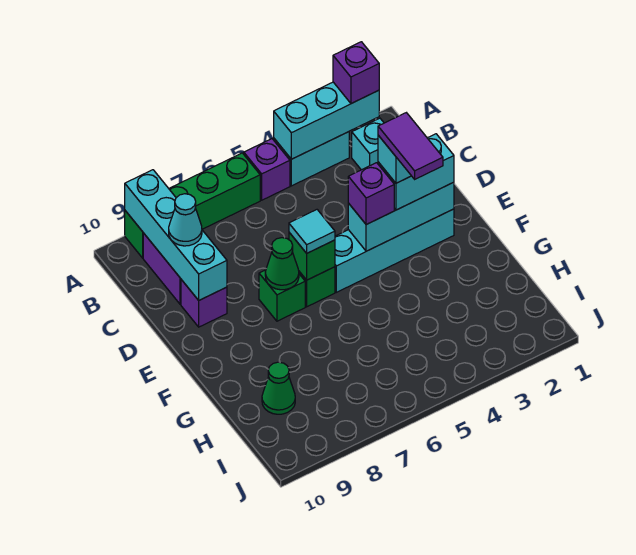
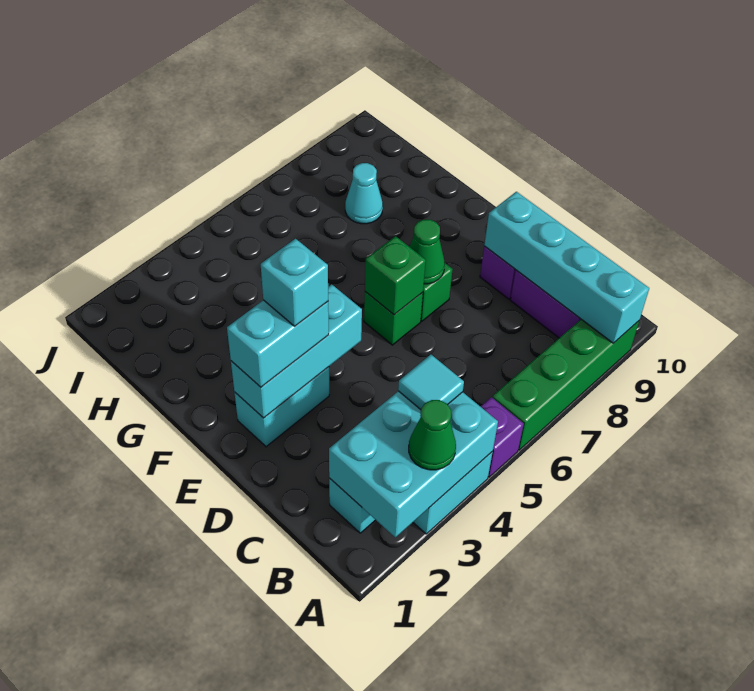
cyan 1x3 brick [274,82,379,159] -> cyan 2x3 brick [329,391,498,537]
purple 1x1 brick [333,42,379,104] -> none
cyan 1x1 cone [169,194,202,246] -> cyan 1x1 cone moved to [345,163,383,224]
cyan 1x4 brick [335,209,454,292] -> cyan 1x2 brick [234,367,329,447]
purple 1x2 tile [378,113,443,179] -> none
purple 1x1 brick [348,163,394,225] -> none
cyan 1x1 tile [289,210,335,253] -> cyan 1x1 tile moved to [398,355,464,410]
green 1x1 cone [262,362,295,414] -> green 1x1 cone moved to [409,400,456,470]

